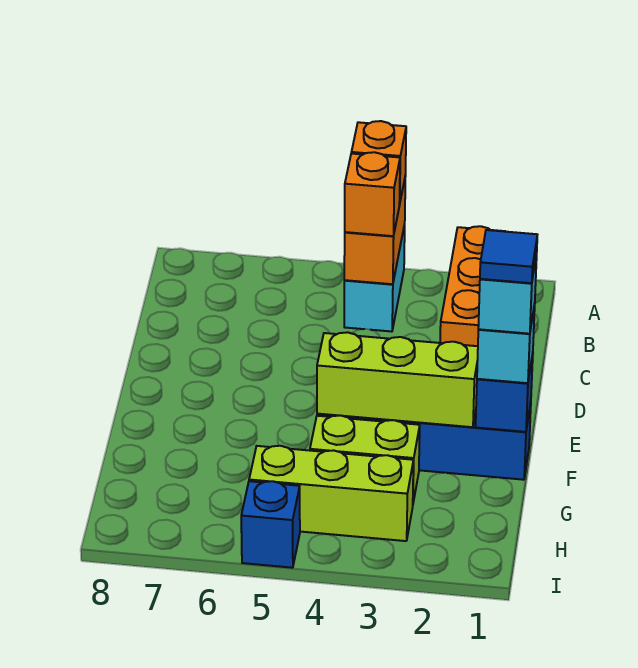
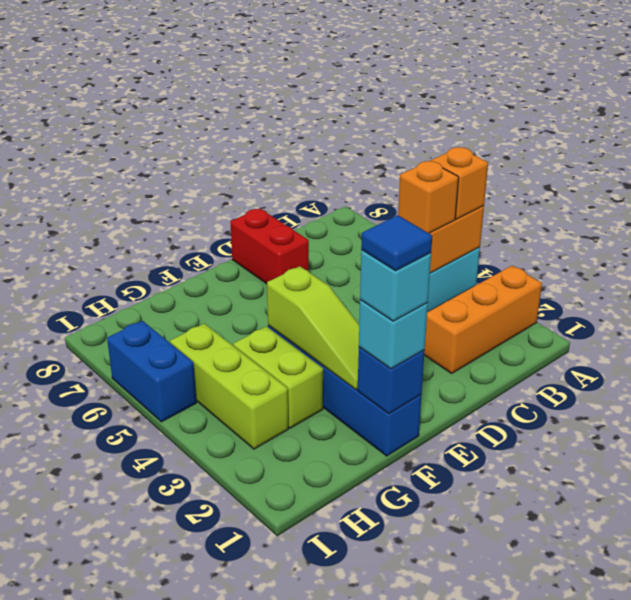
none -> red 1x2 brick [230,208,309,284]
lime 1x3 brick [317,332,478,427] -> lime 1x3 slope [267,266,359,390]
blue 1x1 brick [241,481,300,568] -> blue 1x2 brick [107,321,197,422]

